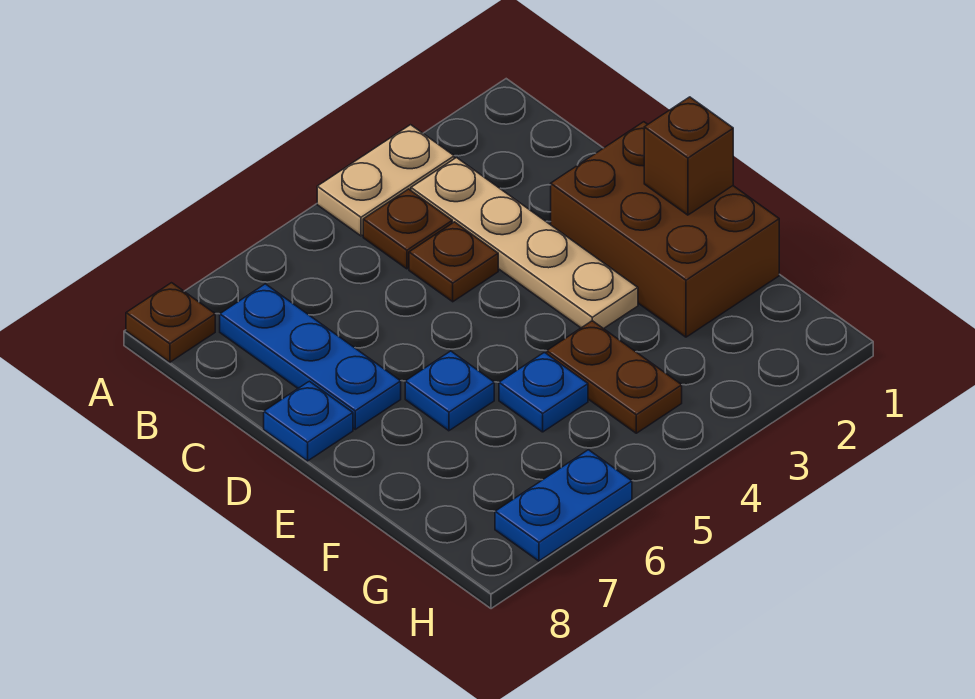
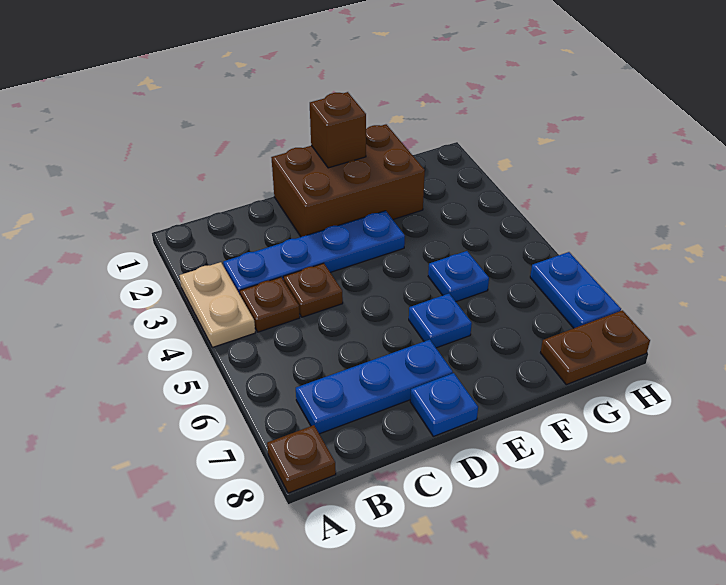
tan 1x4 plate [411,158,638,329] -> blue 1x4 plate [223,211,405,294]
brown 1x2 plate [547,321,682,433] -> brown 1x2 plate moved to [541,310,650,385]

